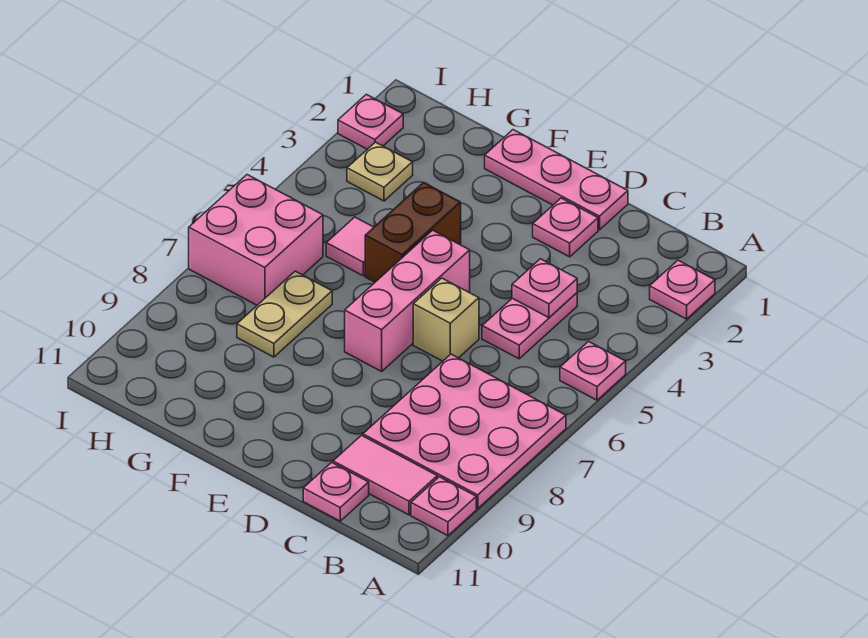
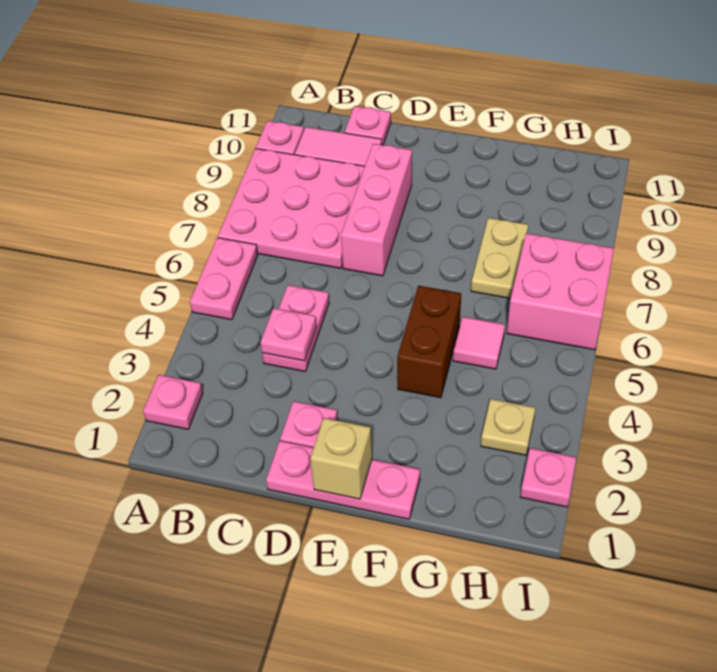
pink 1x1 plate [560,341,626,400] -> pink 1x2 plate [190,238,258,320]
tan 1x1 brick [413,278,479,361] -> tan 1x1 brick moved to [310,418,372,499]
pink 1x3 brick [345,230,470,371] -> pink 1x3 brick moved to [341,144,412,276]

